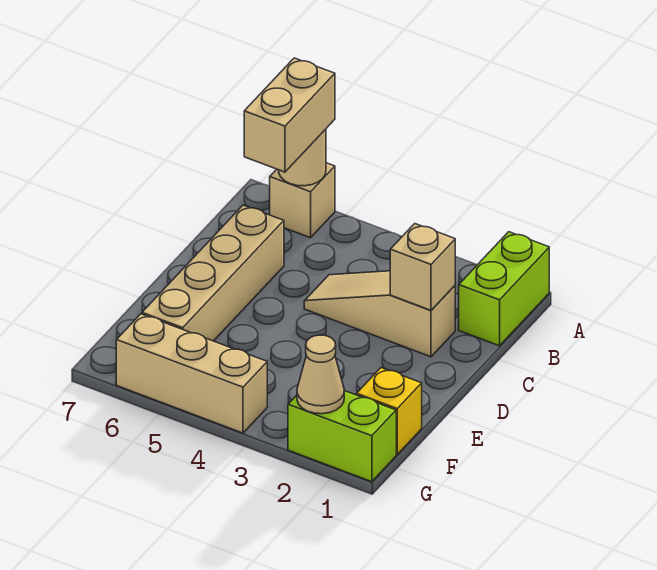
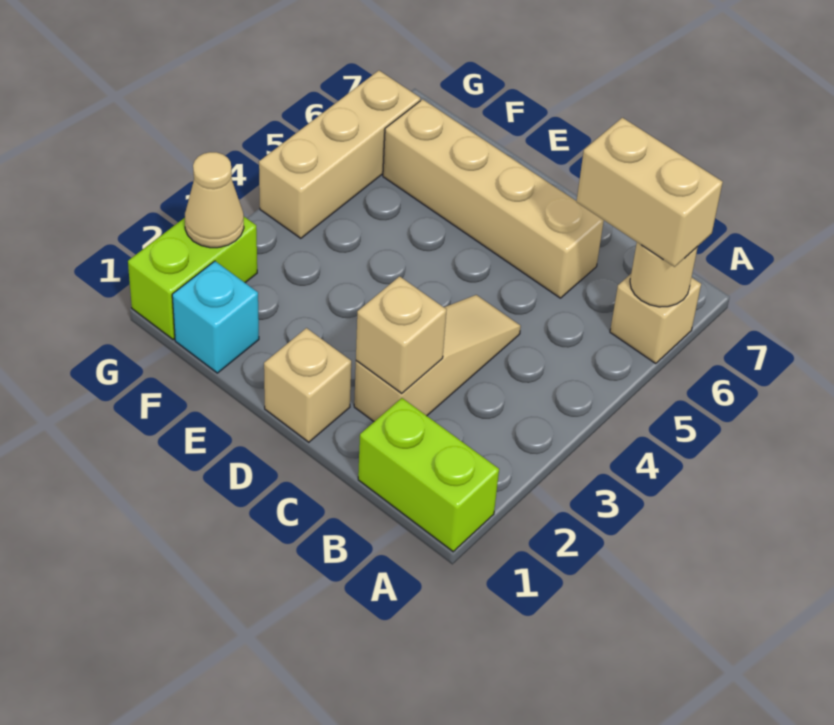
none -> tan 1x1 brick [264,328,351,442]
yellow 1x1 brick [357,368,422,454] -> cyan 1x1 brick [172,261,259,373]

